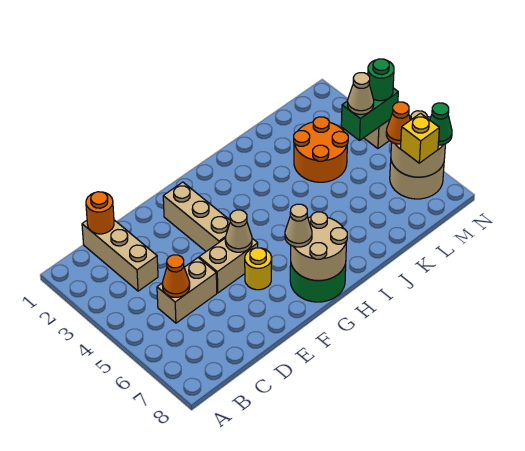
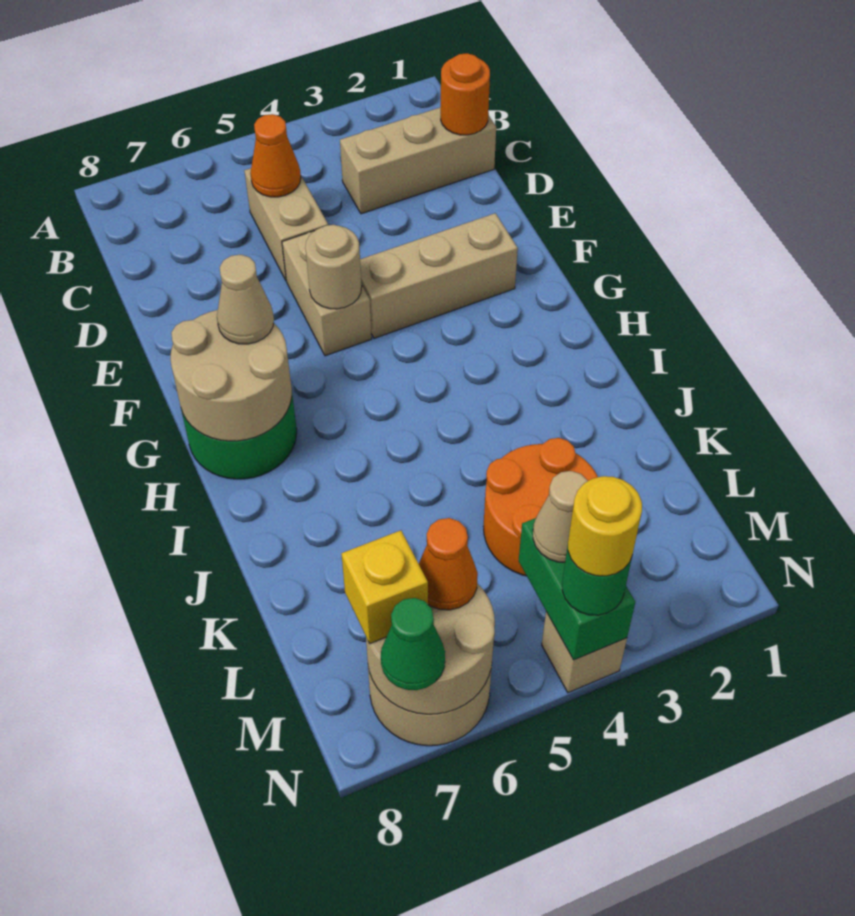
tan 1x1 cone [225,210,252,252] -> tan 1x1 round brick [305,225,362,309]
yellow 1x1 round brick [245,248,272,290] -> yellow 1x1 round brick moved to [568,476,642,576]

